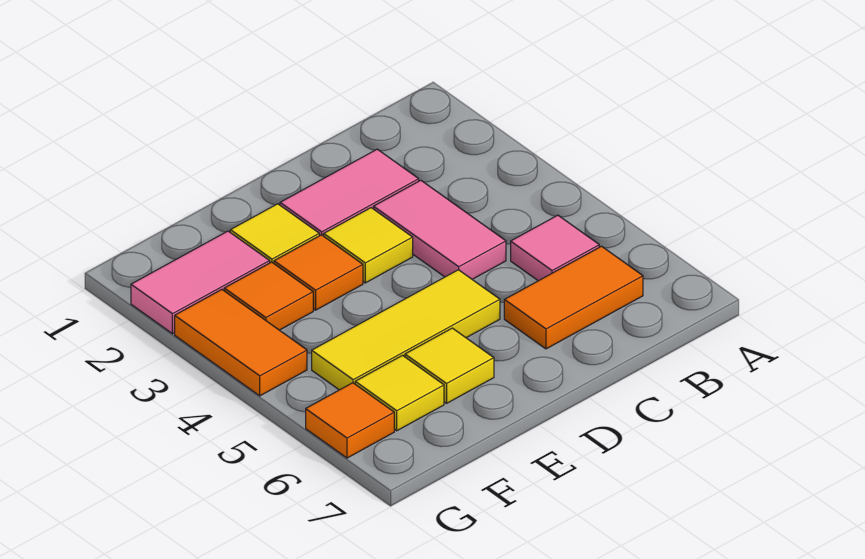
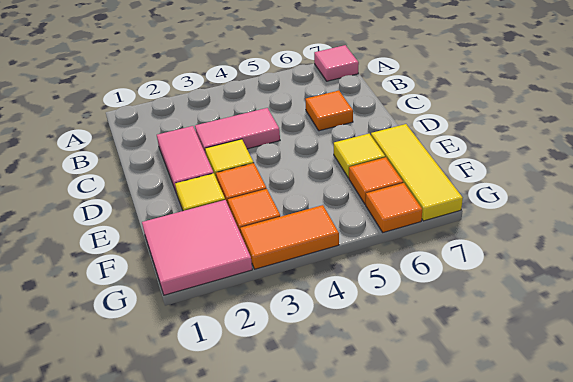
pink 1x1 tile [511,215,599,281] -> pink 1x1 tile moved to [314,45,359,81]
orange 1x2 tile [504,246,643,349] -> orange 1x1 tile [305,91,353,131]
yellow 1x3 tile [312,270,500,390] -> yellow 1x3 tile moved to [371,124,463,221]
pink 1x2 tile [131,231,270,334] -> pink 2x2 tile [142,200,252,295]
yellow 1x1 tile [355,356,444,431] -> orange 1x1 tile [349,157,403,204]

